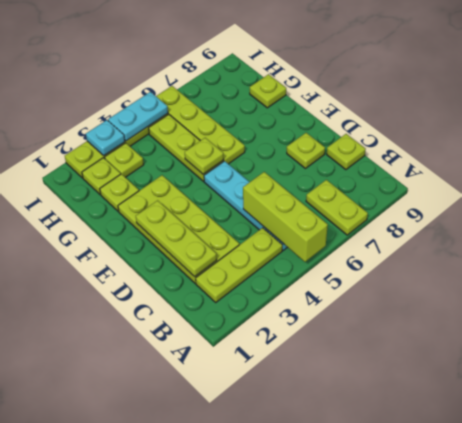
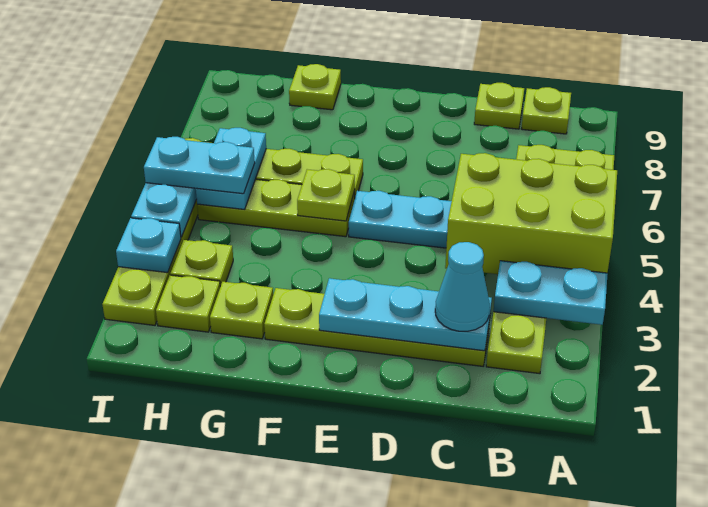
none -> cyan 1x2 plate [494,261,608,325]
lime 1x3 brick [243,172,328,262] -> lime 2x3 brick [445,153,617,274]
lime 2x4 plate [118,175,239,283] -> lime 1x4 plate [264,288,490,366]
lime 1x3 plate [136,200,217,277] -> cyan 1x3 plate [319,278,492,351]
none -> cyan 1x1 cone [435,242,490,331]
lime 1x1 plate [287,133,325,168] -> lime 1x1 plate moved to [521,87,571,134]
none -> cyan 1x2 plate [196,128,266,209]
none -> cyan 1x2 plate [144,137,255,194]

